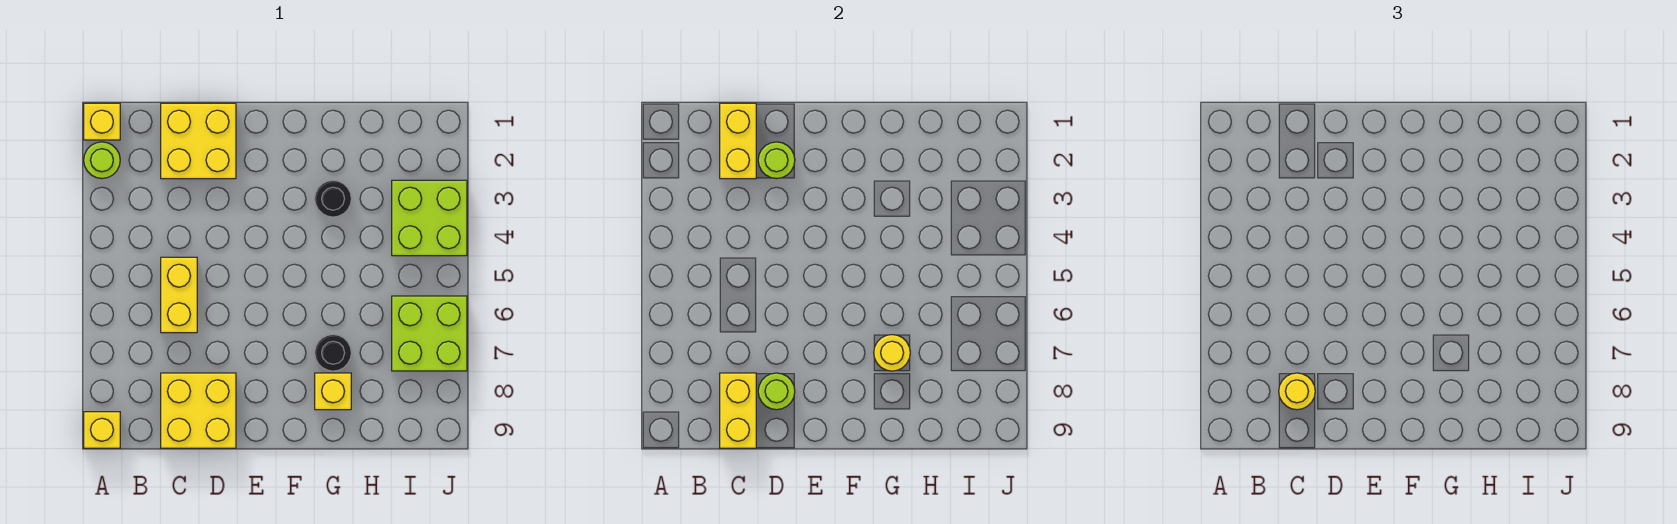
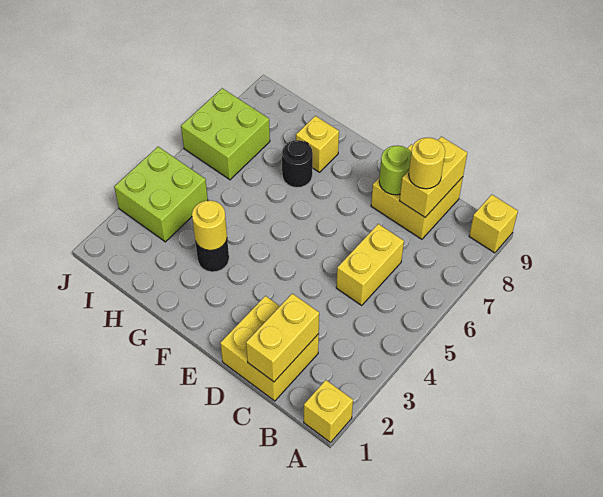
lime 1x1 round brick [84,142,120,179] -> none
lime 1x1 round brick [758,142,795,179] -> none
yellow 1x1 round brick [874,335,910,371] -> yellow 1x1 round brick moved to [192,200,227,250]

